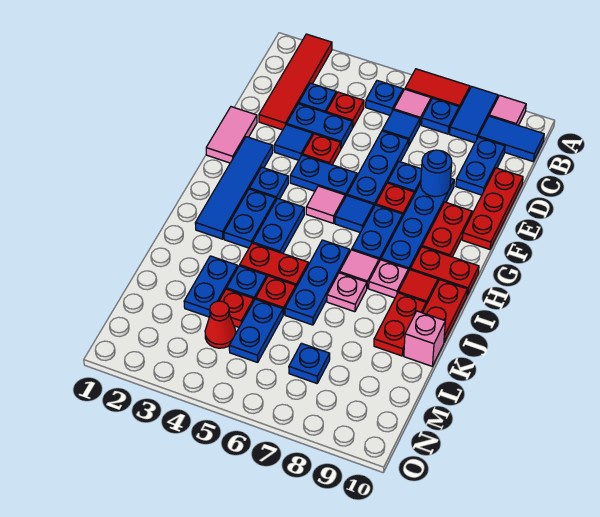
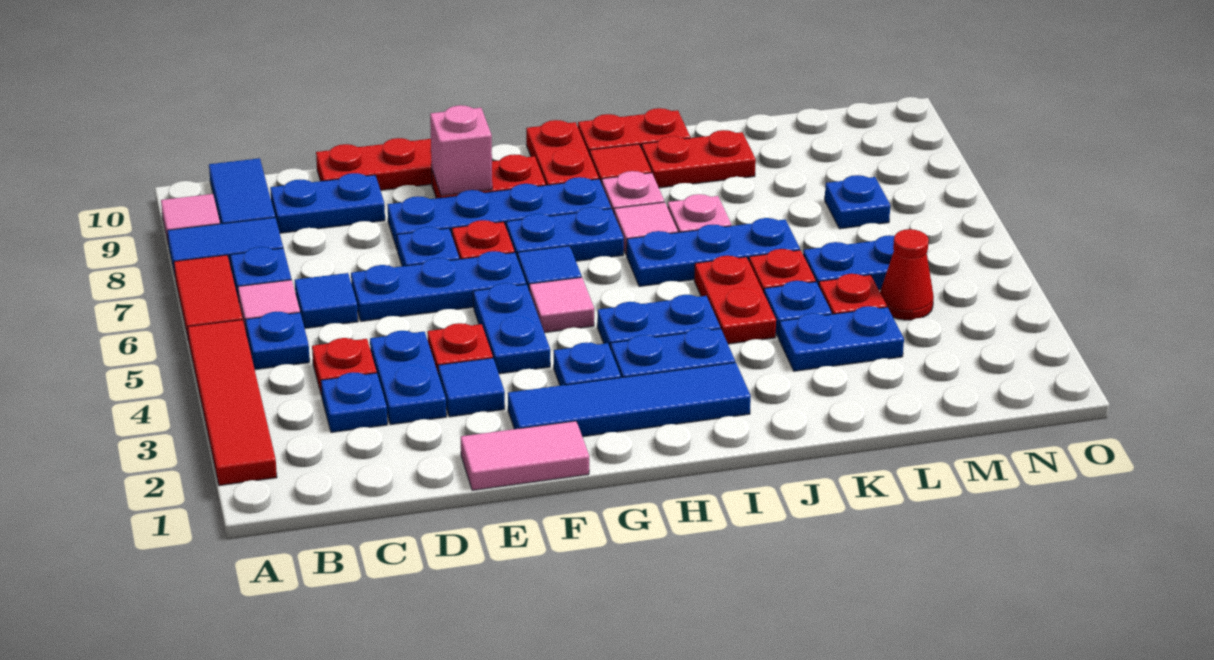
red 1x4 tile [259,34,332,130] -> red 1x4 tile turned to [188,320,277,486]
blue 1x1 round brick [421,150,452,197] -> none
pink 1x1 brick [404,311,445,366] -> pink 1x1 brick moved to [430,105,492,196]

